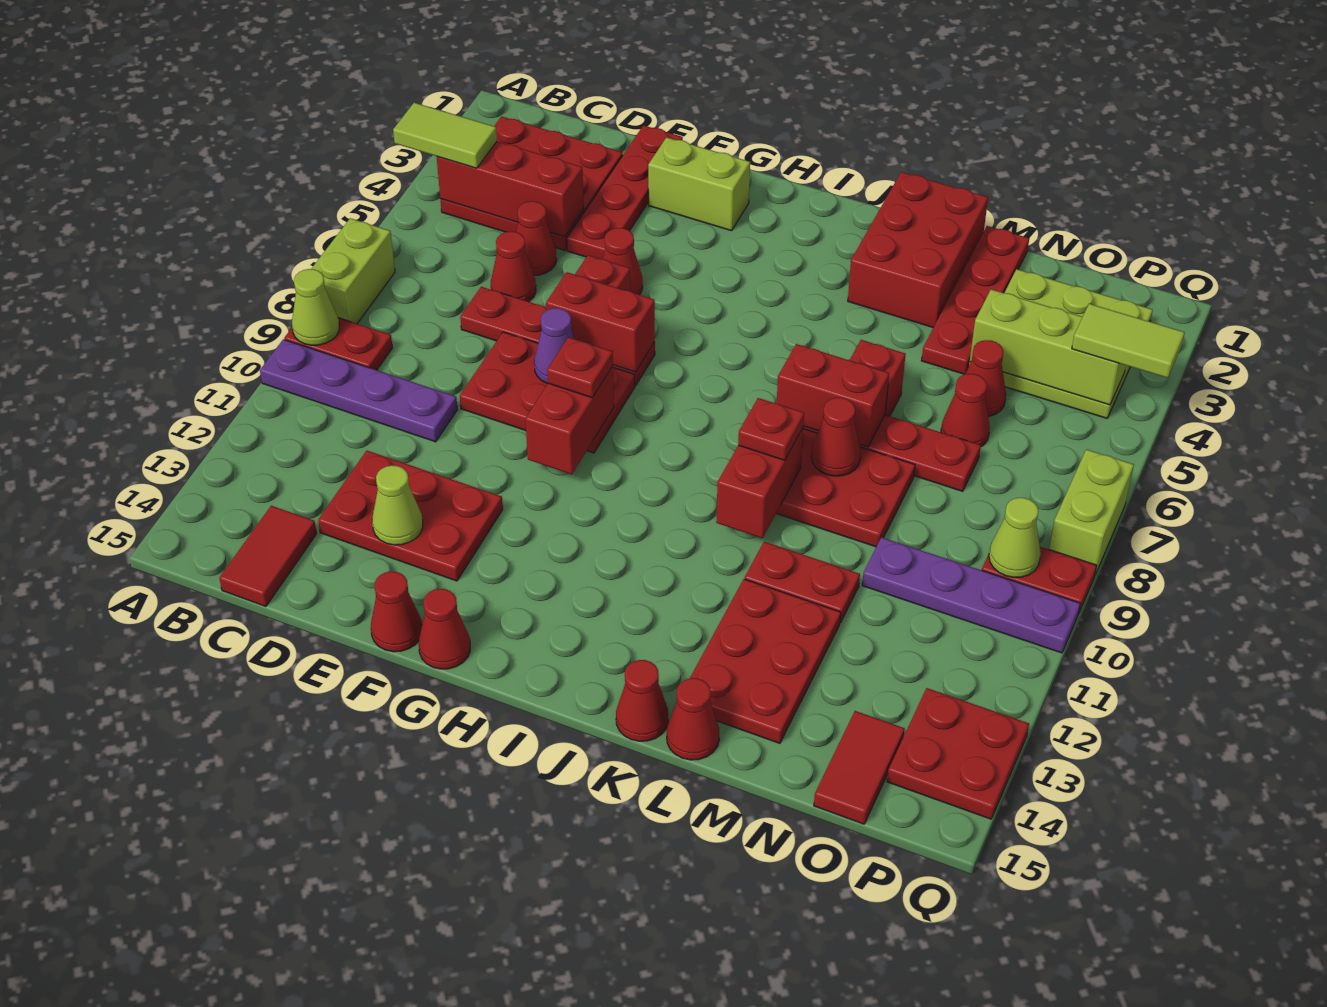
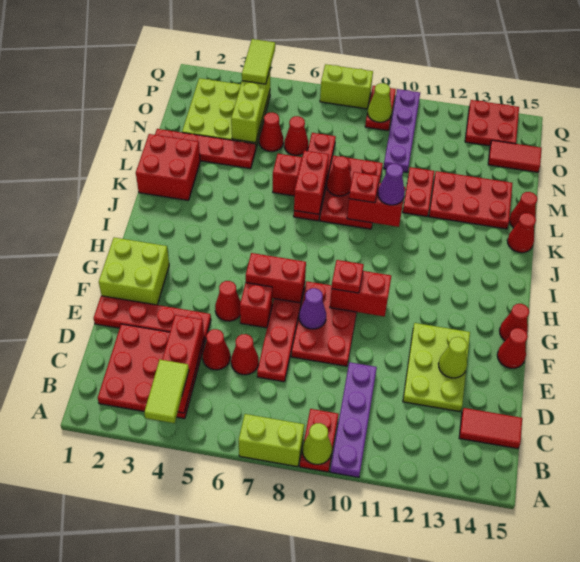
red 2x3 plate [318,451,503,581] -> lime 2x3 plate [403,323,470,412]
lime 1x2 brick [648,137,750,231] -> lime 2x2 brick [99,238,169,305]
red 1x2 brick [546,272,655,372] -> red 1x2 brick turned to [246,253,306,303]
red 2x3 brick [848,172,988,328] -> red 2x2 brick [136,134,200,200]
none -> purple 1x1 cone [378,164,405,205]

